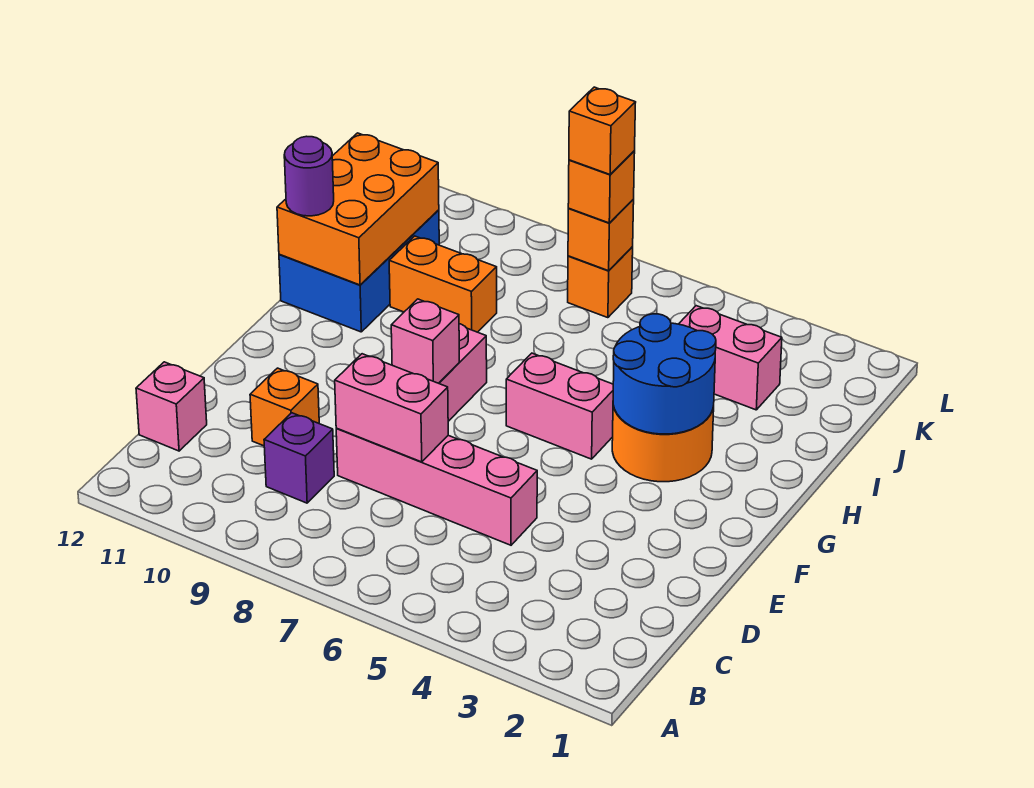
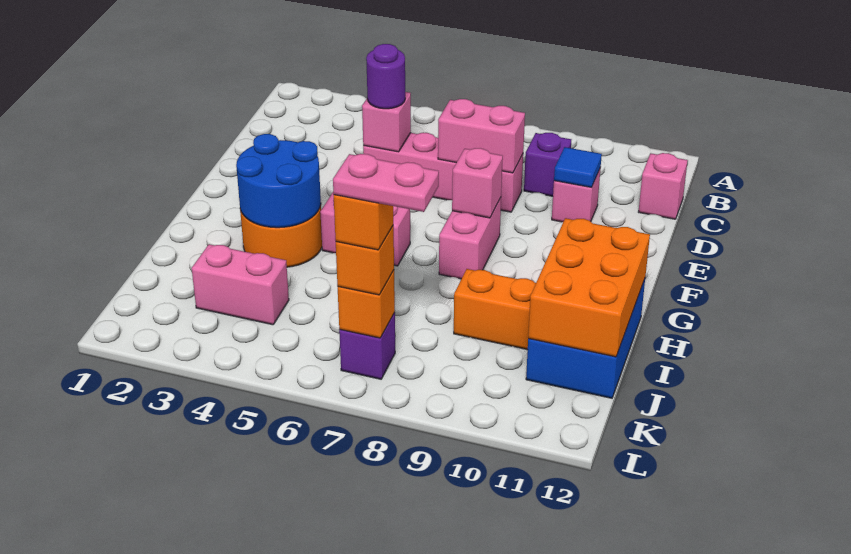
none -> pink 1x1 brick [362,92,411,152]
orange 1x1 brick [250,368,319,446] -> pink 1x1 brick [552,168,601,222]
none -> blue 1x1 tile [554,147,602,187]
purple 1x1 round brick [284,136,334,216] -> purple 1x1 round brick moved to [366,44,405,109]
orange 1x1 brick [568,247,633,318] -> purple 1x1 brick [339,313,395,379]
none -> pink 1x2 plate [333,154,439,212]

